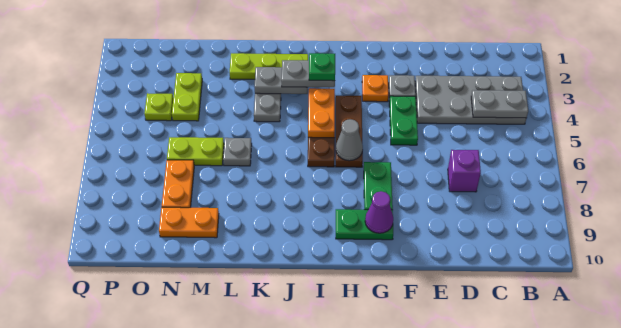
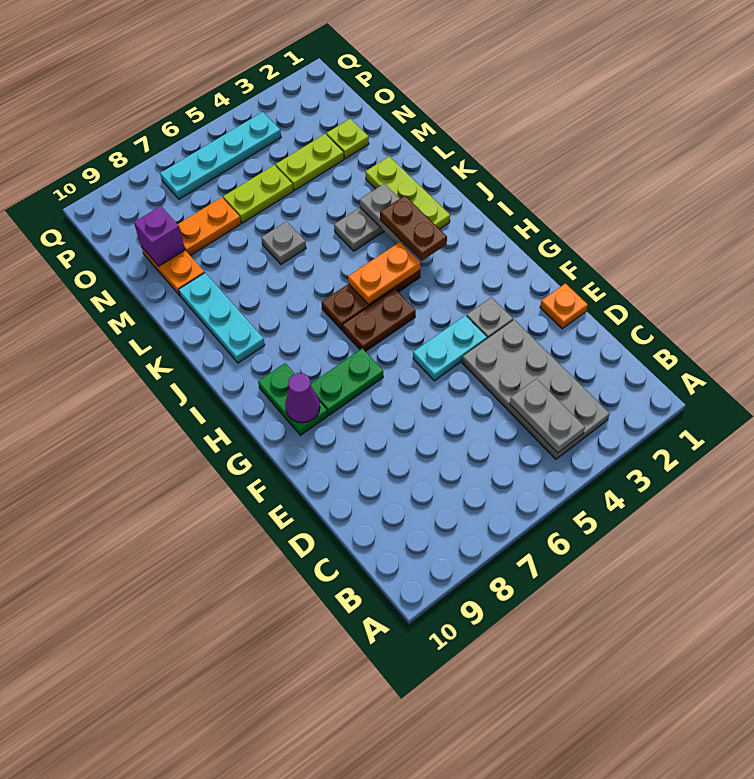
purple 1x1 brick [448,150,481,192] -> purple 1x1 brick moved to [134,206,185,266]
green 1x2 plate [389,96,418,145] -> cyan 1x2 plate [413,315,487,381]
orange 1x1 plate [362,75,389,102] -> orange 1x1 plate moved to [540,283,588,329]
brown 1x3 plate [336,96,363,167] -> brown 1x2 plate [342,289,416,352]
grey 1x1 cone [336,119,363,161] -> none
grey 1x2 plate [281,60,335,87] -> brown 1x2 plate [380,196,447,261]
green 1x1 plate [309,53,335,81] -> none
none -> cyan 1x3 plate [179,273,265,363]
lime 1x2 plate [167,137,224,166] -> lime 1x2 plate turned to [223,165,293,223]
lime 1x1 plate [144,93,173,121] -> lime 1x1 plate moved to [326,119,369,159]
none -> cyan 1x4 plate [160,112,281,199]

